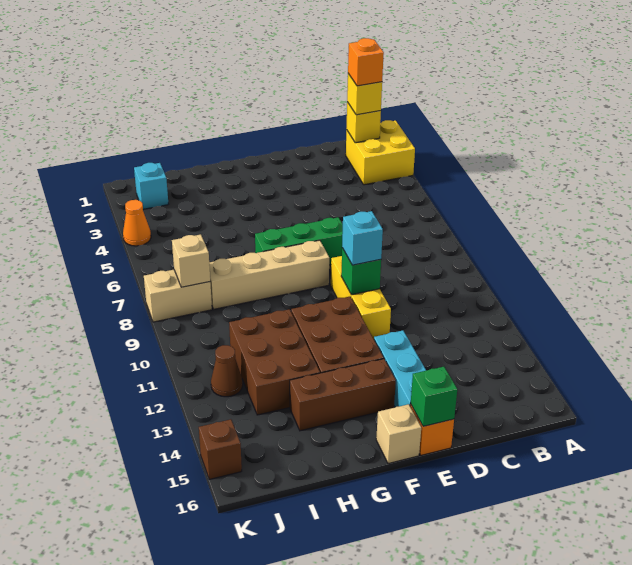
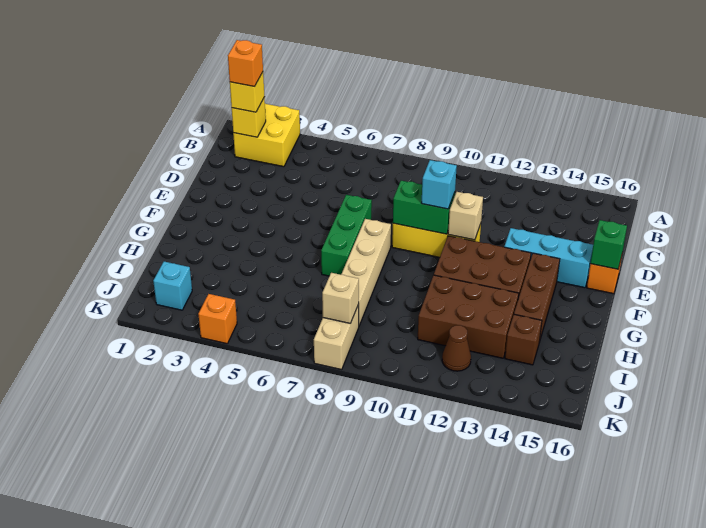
green 1x1 brick [341,248,381,295] -> green 1x2 brick [393,181,455,234]
tan 1x1 brick [376,404,421,464] -> tan 1x1 brick moved to [448,192,483,240]
orange 1x1 cone [123,200,151,246] -> orange 1x1 brick [198,294,237,344]
brown 1x1 brick [199,419,242,479] -> brown 1x1 brick moved to [505,315,542,365]

